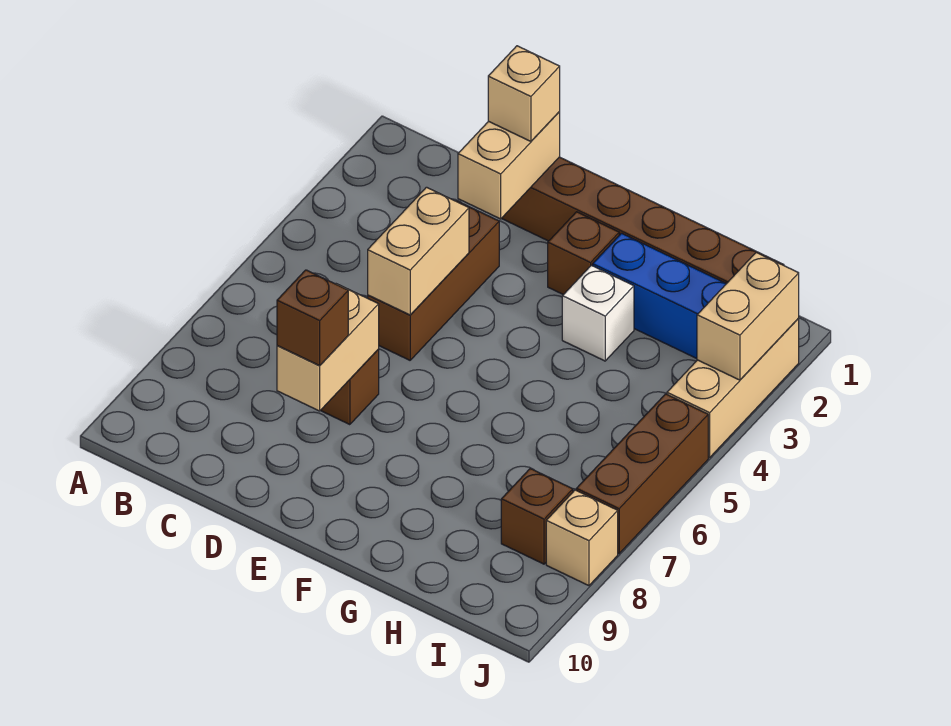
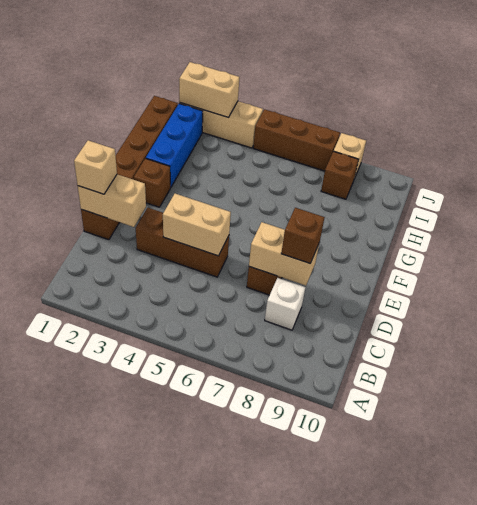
white 1x1 brick [562,265,634,361] -> white 1x1 brick moved to [265,278,305,330]

